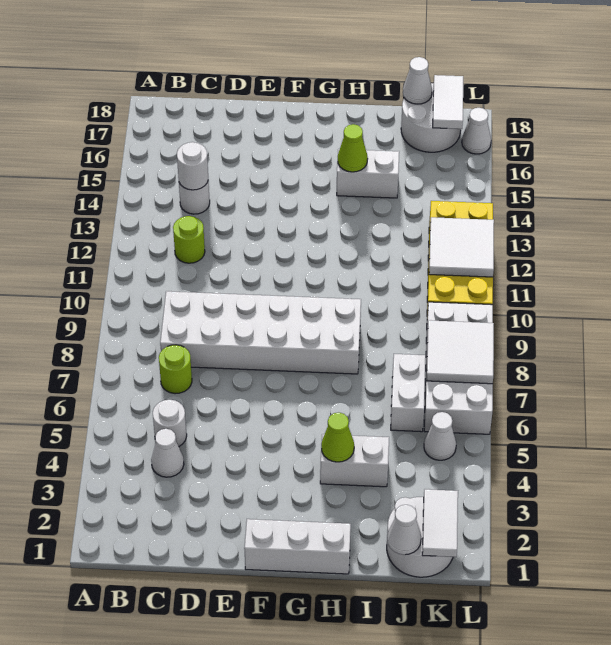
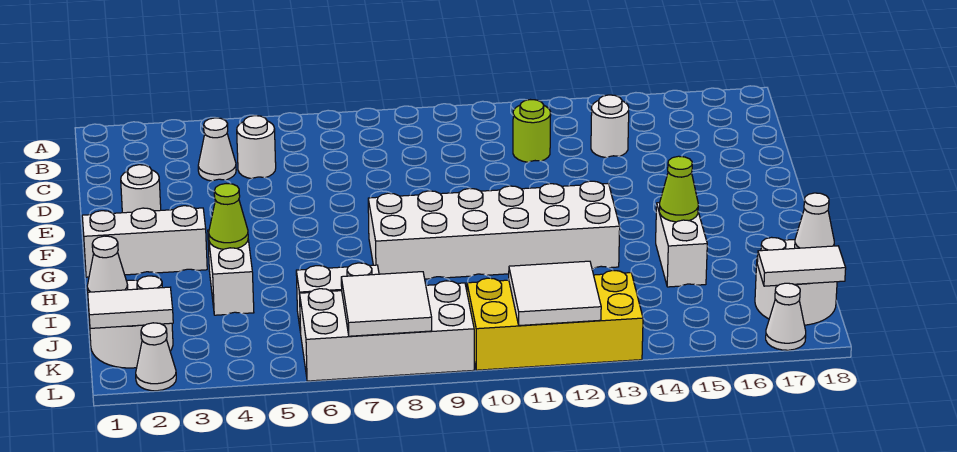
lime 1x1 round brick [159,345,192,394] -> none
white 2x6 brick [160,291,361,374] -> white 2x6 brick turned to [368,181,620,279]
white 1x1 round brick [177,142,208,190] -> white 1x1 round brick moved to [121,165,161,213]
white 1x3 brick [244,519,351,574] -> white 1x3 brick turned to [82,206,207,277]
white 1x1 cone [424,412,456,460] -> white 1x1 cone moved to [136,323,176,391]

